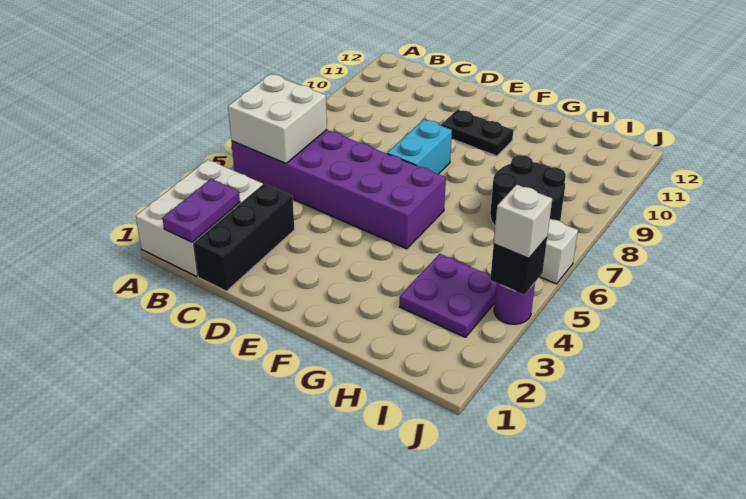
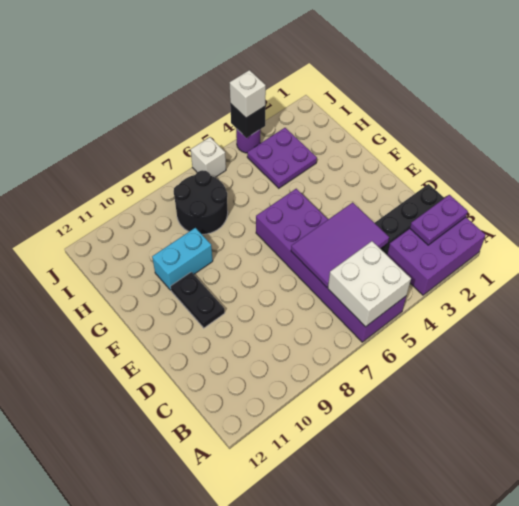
white 2x3 brick [136,160,263,277] -> purple 2x3 brick [387,217,486,295]
none -> purple 2x3 tile [291,202,389,287]
cyan 1x2 brick [387,119,452,174] -> cyan 1x2 brick moved to [152,228,213,290]

